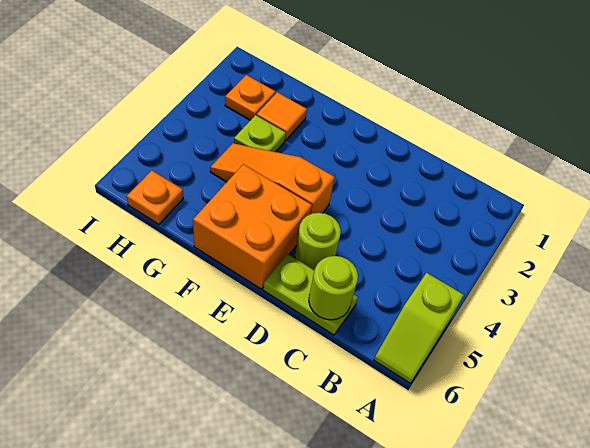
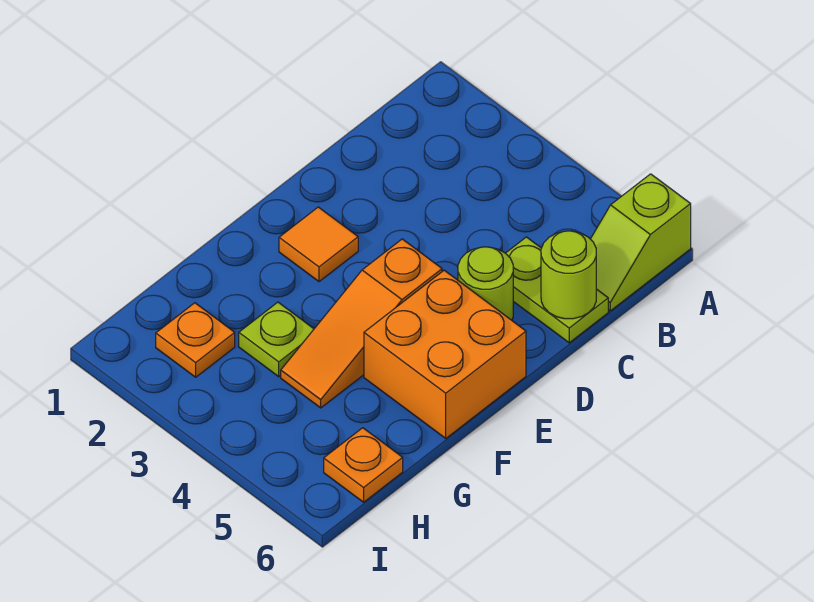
lime 1x2 slope [374,273,464,383] -> lime 1x2 slope turned to [591,174,691,311]
lime 1x2 plate [263,254,358,335] -> lime 1x2 plate turned to [506,237,608,343]
orange 1x1 tile [257,92,307,141] -> orange 1x1 tile moved to [279,207,358,282]

